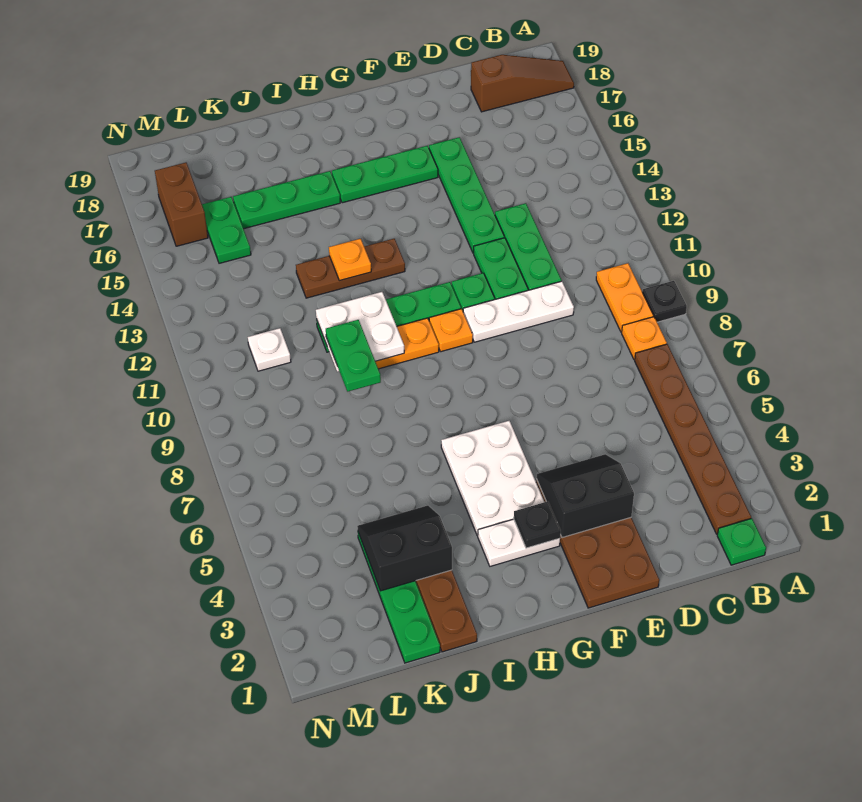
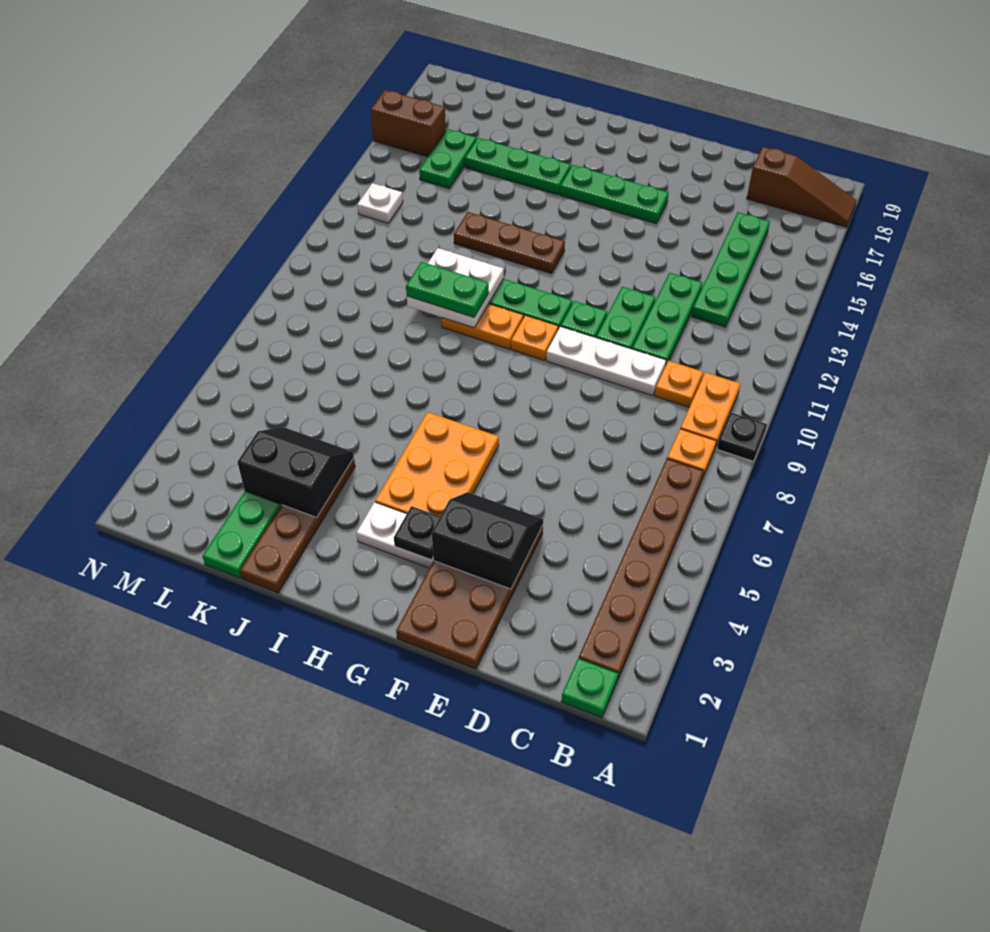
green 1x4 plate [429,137,504,253] -> green 1x4 plate moved to [692,212,770,327]
white 2x3 plate [441,421,544,535] -> orange 2x3 plate [375,412,499,516]
orange 1x1 plate [329,239,371,281] -> orange 1x1 plate moved to [655,361,703,407]
green 1x2 plate [326,320,381,392] -> green 1x2 plate turned to [406,262,489,317]
white 1x1 plate [248,328,291,371] -> white 1x1 plate moved to [357,183,403,223]
brown 1x2 brick [155,163,208,246] -> brown 1x2 brick turned to [371,90,446,157]

